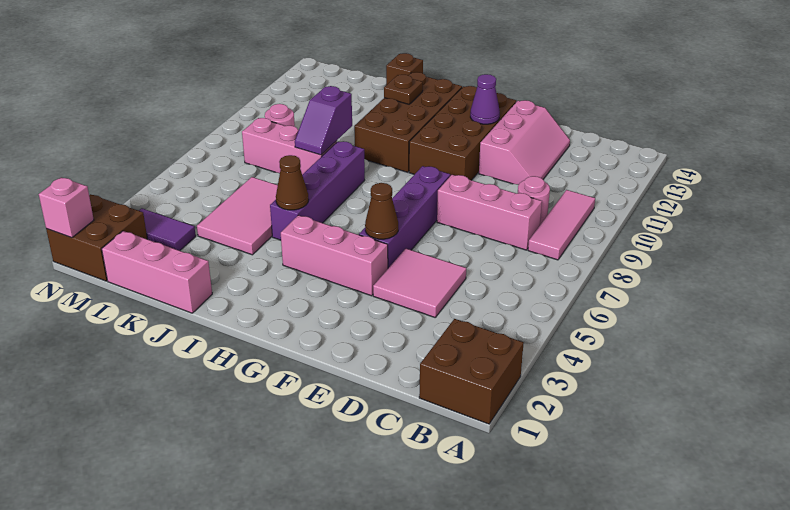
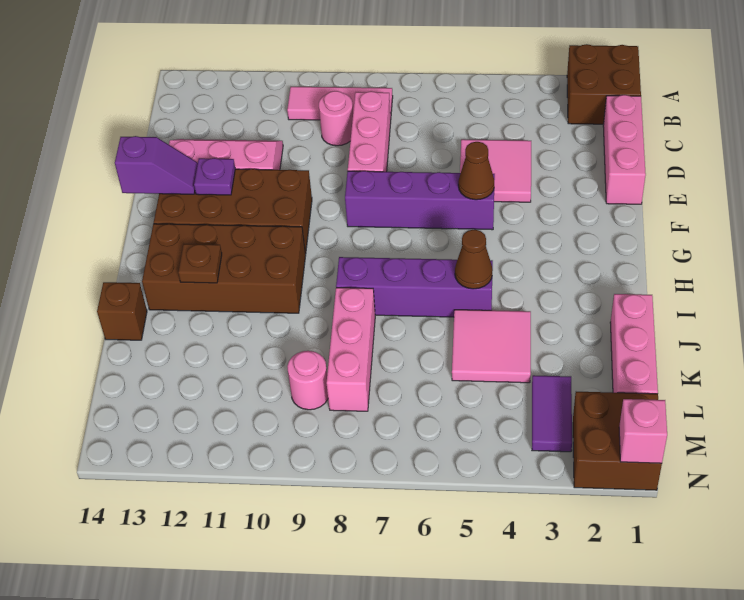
pink 1x3 brick [281,215,388,296] -> pink 1x3 brick moved to [603,95,646,204]
purple 1x1 cone [470,74,500,124] -> purple 1x1 plate [194,158,235,195]
pink 2x3 tile [197,177,278,255] -> pink 2x2 tile [452,310,531,383]
purple 1x2 slope [295,86,352,155] -> purple 1x2 slope moved to [115,136,198,194]

